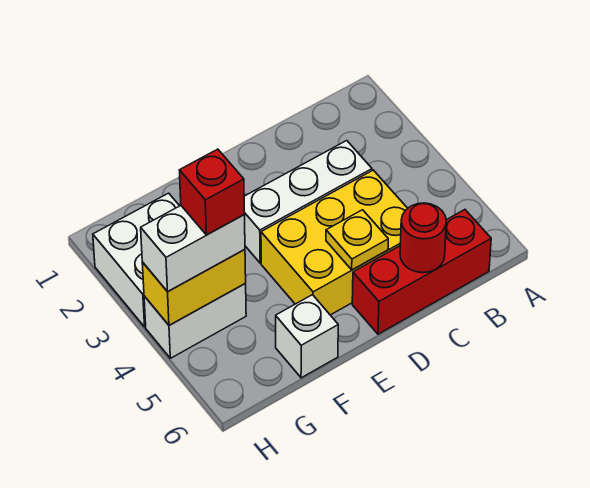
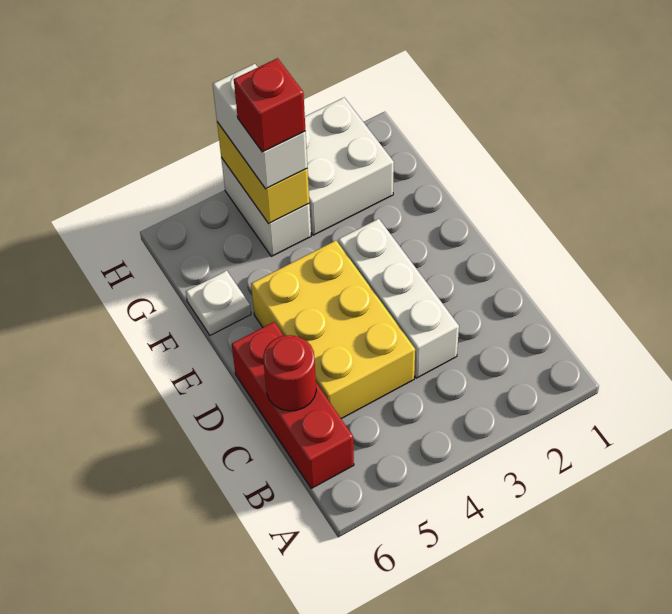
yellow 1x1 plate [326,210,388,270] -> none
white 1x1 brick [276,295,338,378] -> white 1x1 plate [186,271,251,335]

